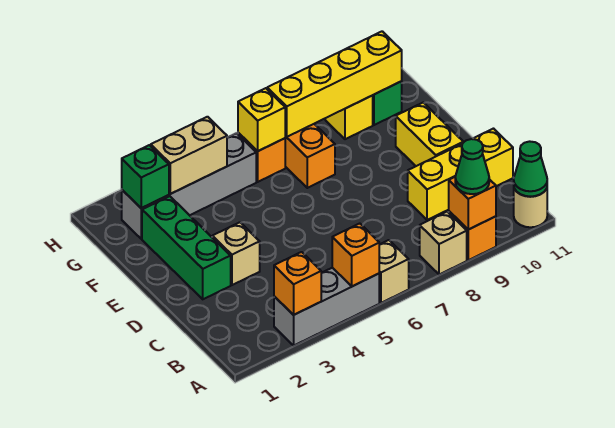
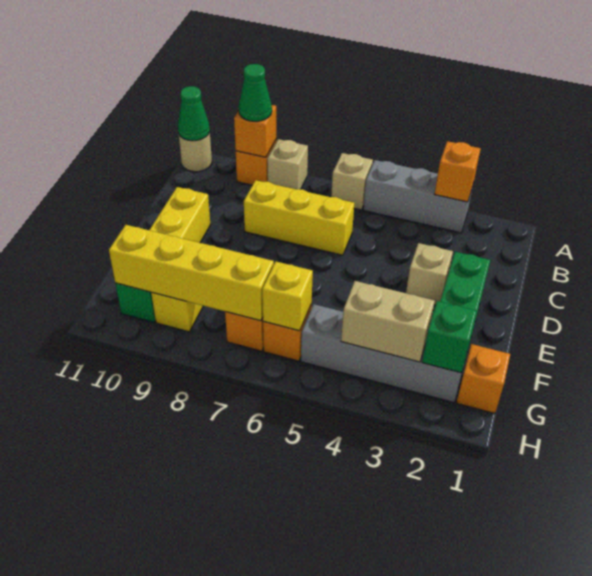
orange 1x1 brick [332,224,379,286] -> orange 1x1 brick moved to [457,344,510,414]
yellow 1x3 brick [408,129,513,220] -> yellow 1x3 brick moved to [244,180,354,255]

